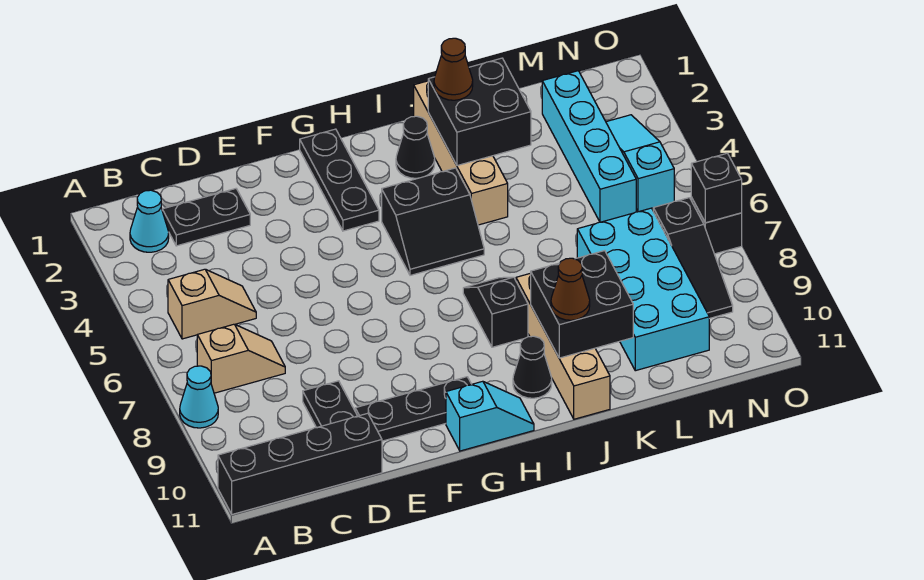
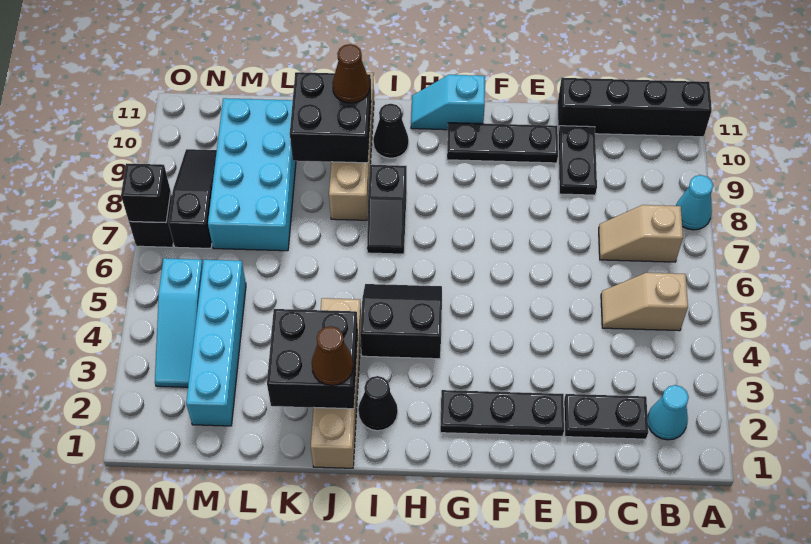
black 1x3 plate [300,129,379,231] -> black 1x3 plate turned to [440,390,564,437]

